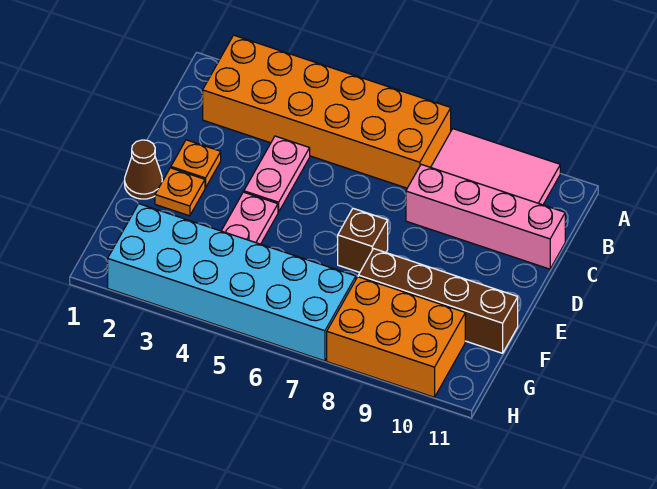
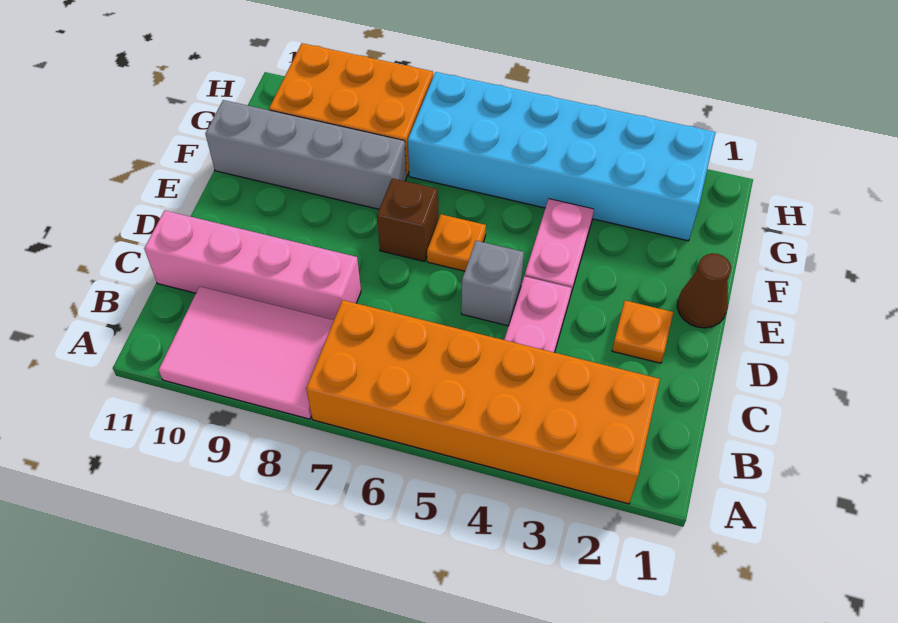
none -> grey 1x1 brick [461,241,524,326]
orange 1x1 plate [155,168,205,216] -> orange 1x1 plate moved to [427,214,486,271]
brown 1x4 brick [358,249,518,353] -> grey 1x4 brick [205,100,407,209]

